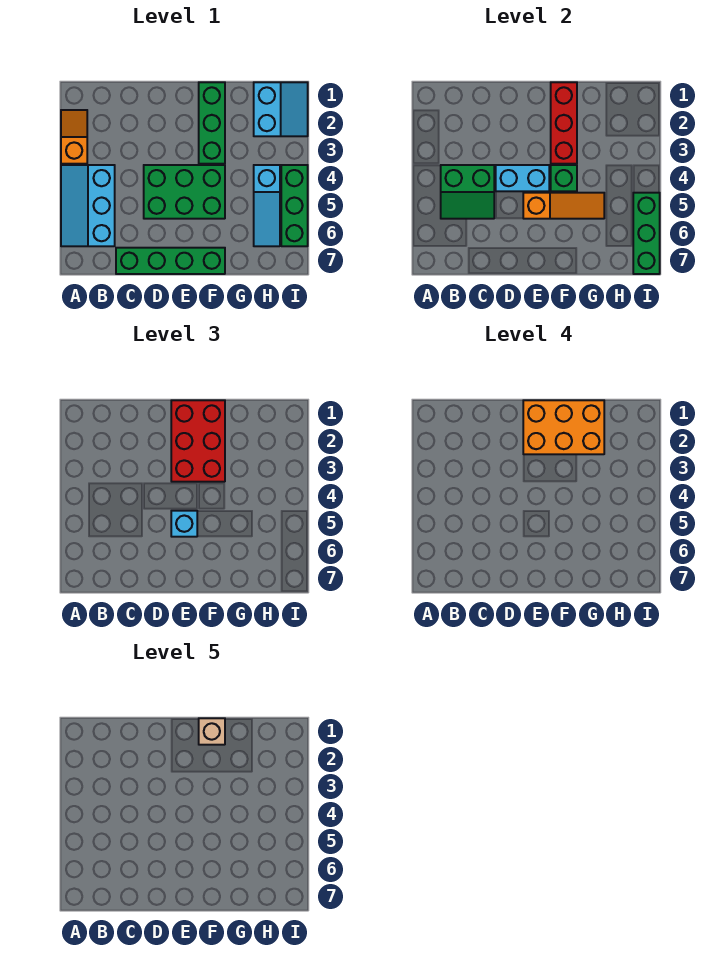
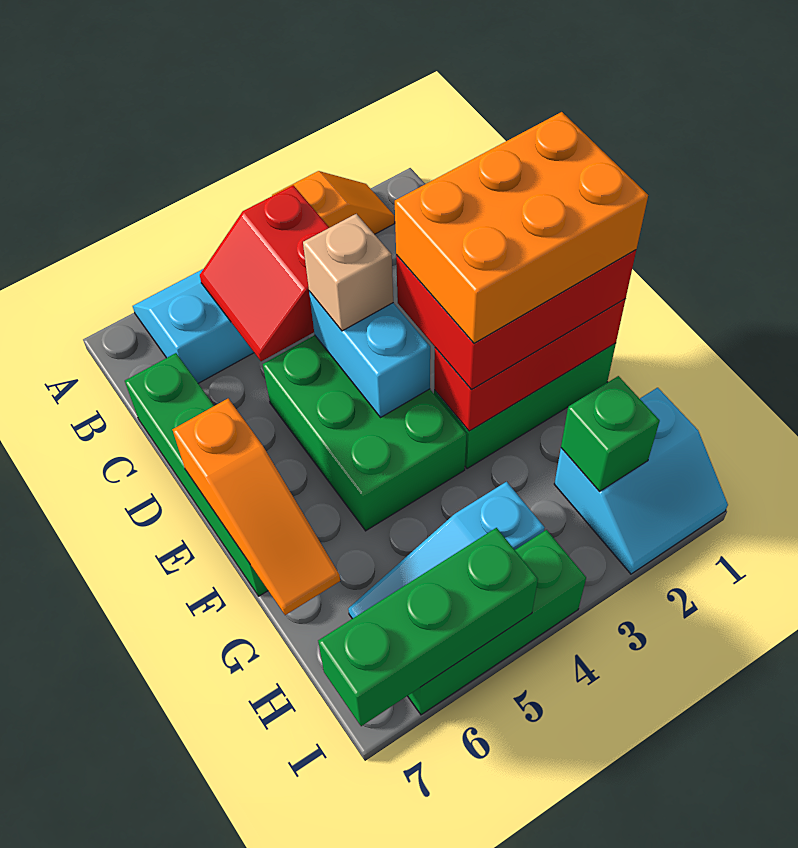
green 2x2 slope [441,165,494,219] -> red 2x2 slope [200,185,329,361]
orange 2x3 brick [523,400,604,454] -> orange 2x3 brick turned to [395,112,648,343]
orange 1x3 slope [523,193,604,219] -> orange 1x3 slope moved to [172,399,340,615]
cyan 1x1 brick [171,511,197,537] -> none
tan 1x1 brick [199,718,225,745] -> tan 1x1 brick moved to [303,214,393,331]
green 1x1 brick [551,165,577,191] -> green 1x1 brick moved to [561,376,660,492]

